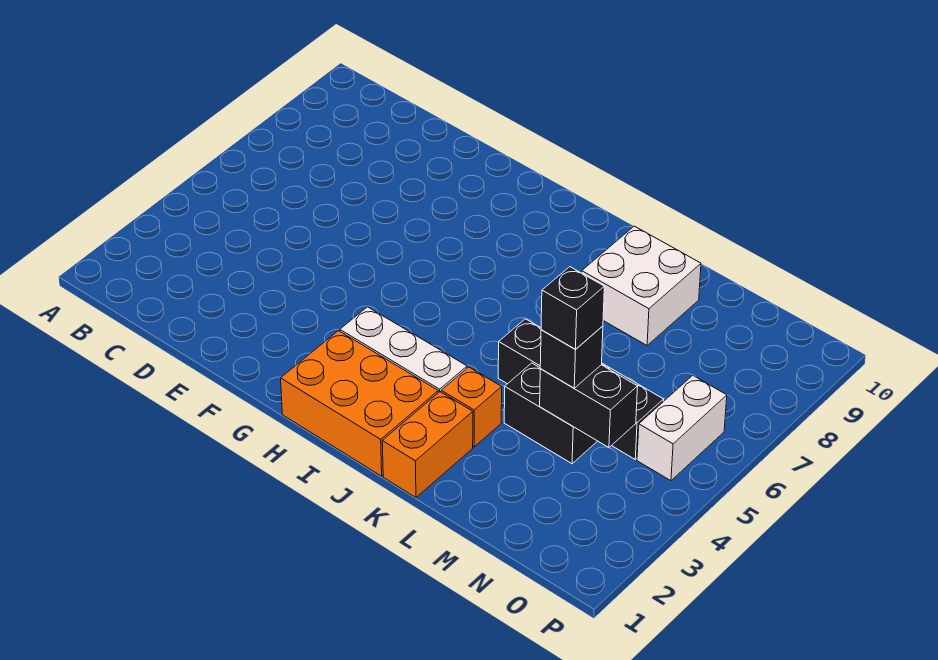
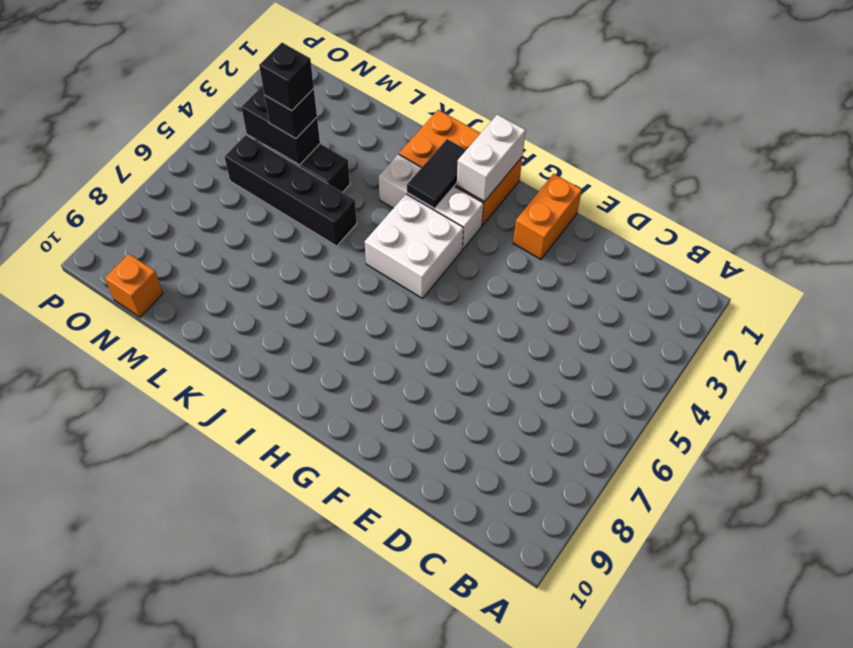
none -> black 1x2 tile [407,139,466,209]
orange 1x2 brick [382,392,473,497] -> orange 1x2 brick moved to [513,174,582,259]
orange 1x1 brick [441,367,502,447] -> orange 1x1 brick moved to [105,254,163,317]
white 2x2 brick [582,226,701,345] -> white 2x2 brick moved to [365,194,463,298]
white 1x2 brick [637,375,727,481] -> white 1x2 brick moved to [457,114,526,202]

